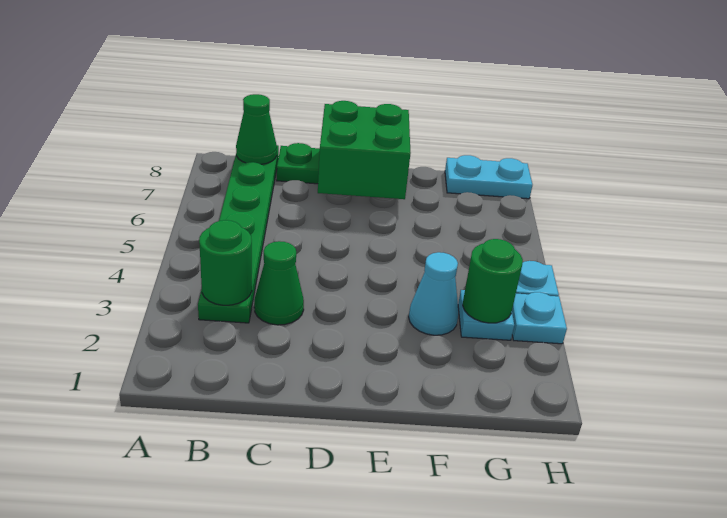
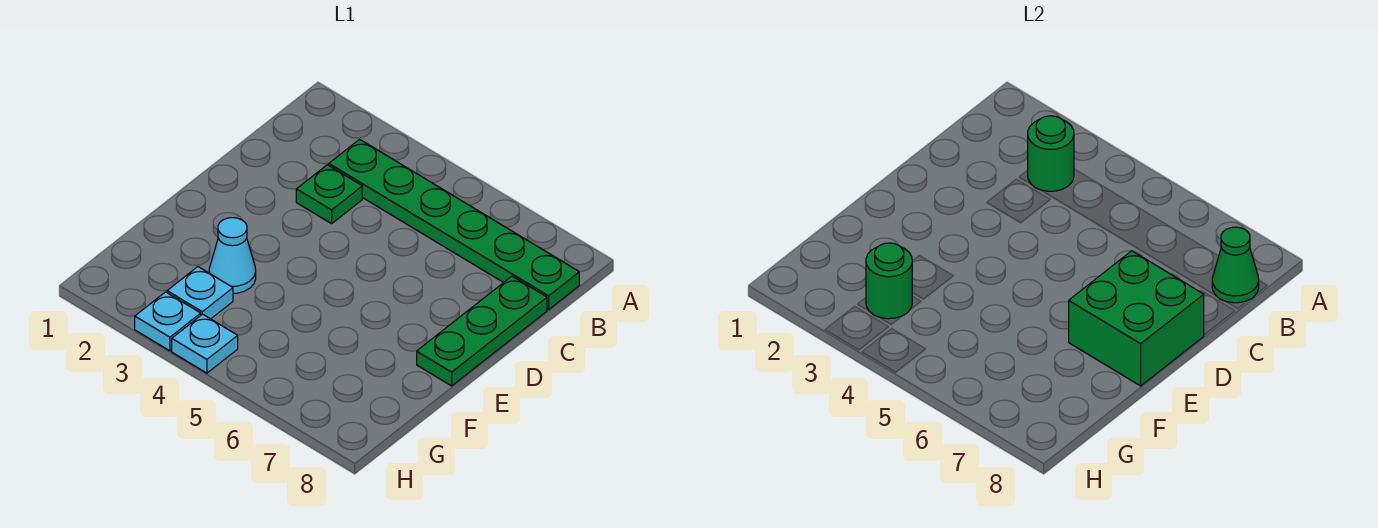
green 1x1 cone [254,241,304,325] -> green 1x1 plate [296,165,362,224]
cyan 1x2 plate [445,155,533,199] -> none

